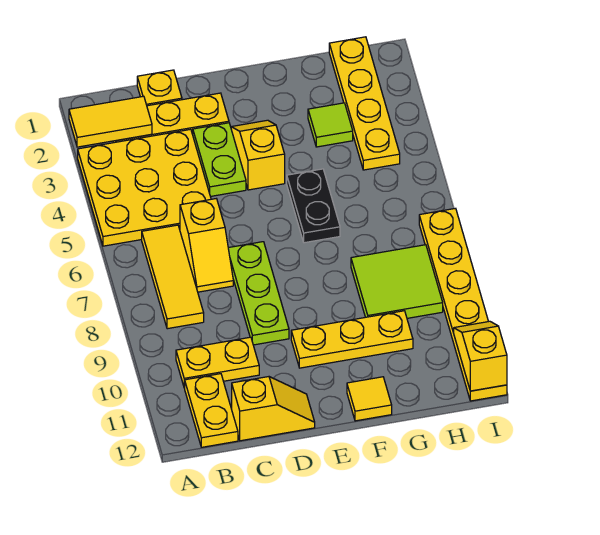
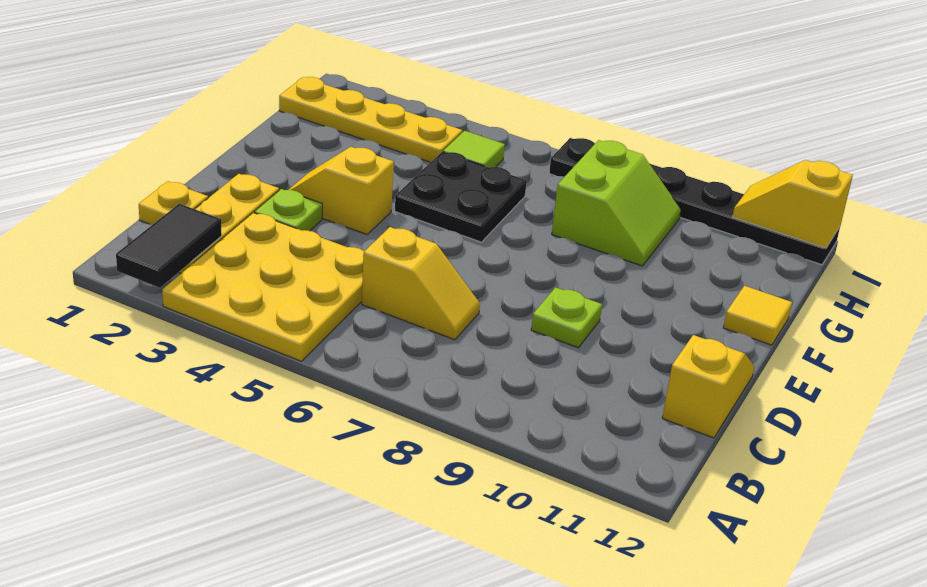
yellow 1x2 tile [69,96,152,147] -> black 1x2 tile [116,204,222,288]
yellow 1x3 tile [142,225,204,329] -> none
yellow 1x2 plate [176,337,259,388] -> none
yellow 1x2 plate [185,374,238,447] -> none
lime 1x2 plate [193,123,246,197] -> lime 1x1 plate [254,189,322,231]
lime 1x3 plate [228,242,289,345] -> lime 1x1 plate [531,287,602,348]
yellow 1x3 plate [291,311,413,368] -> none
black 1x2 plate [287,169,340,243] -> black 2x2 plate [395,152,527,242]
lime 1x1 tile [308,103,353,147] -> lime 1x1 tile moved to [443,131,505,167]
lime 2x2 tile [351,245,443,318] -> lime 2x2 slope [552,140,681,266]
yellow 1x6 plate [419,208,507,401] -> black 1x6 plate [549,138,840,265]

